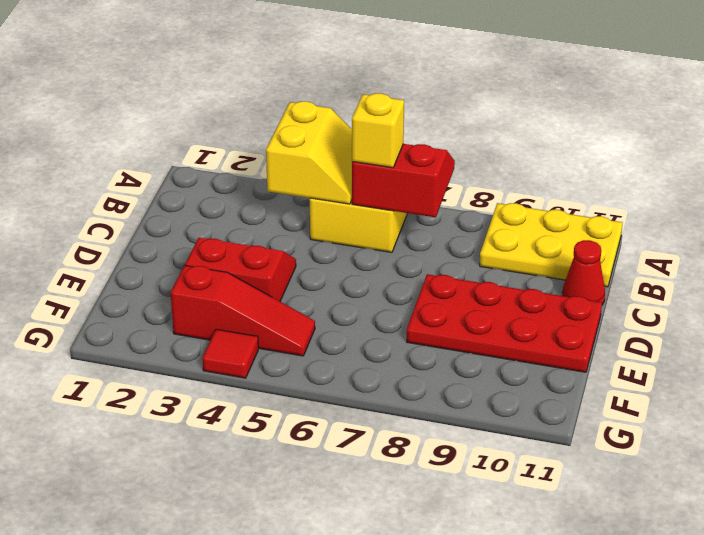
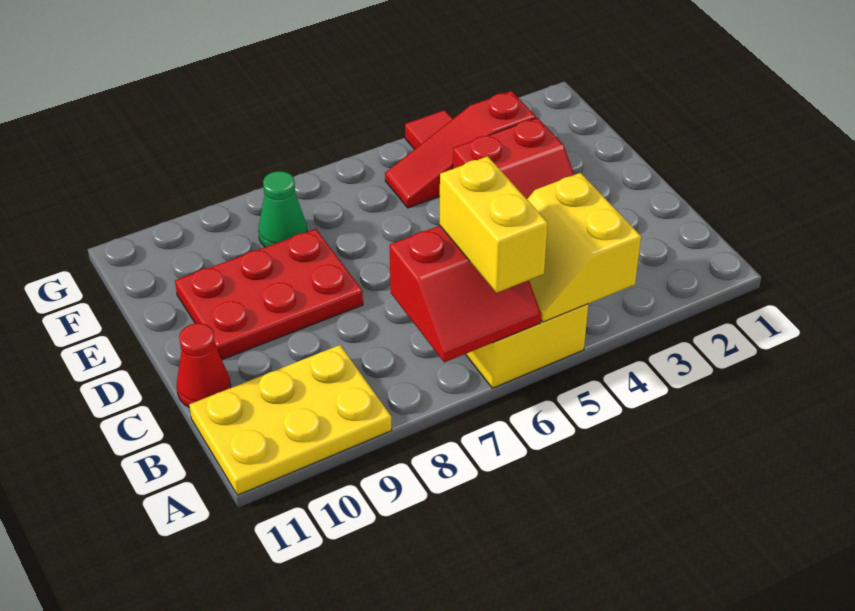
yellow 1x1 brick [352,93,404,168] -> yellow 1x2 brick [440,156,548,293]
red 2x4 plate [407,274,602,372] -> red 2x3 plate [175,229,363,360]
none -> green 1x1 cone [258,171,307,247]

